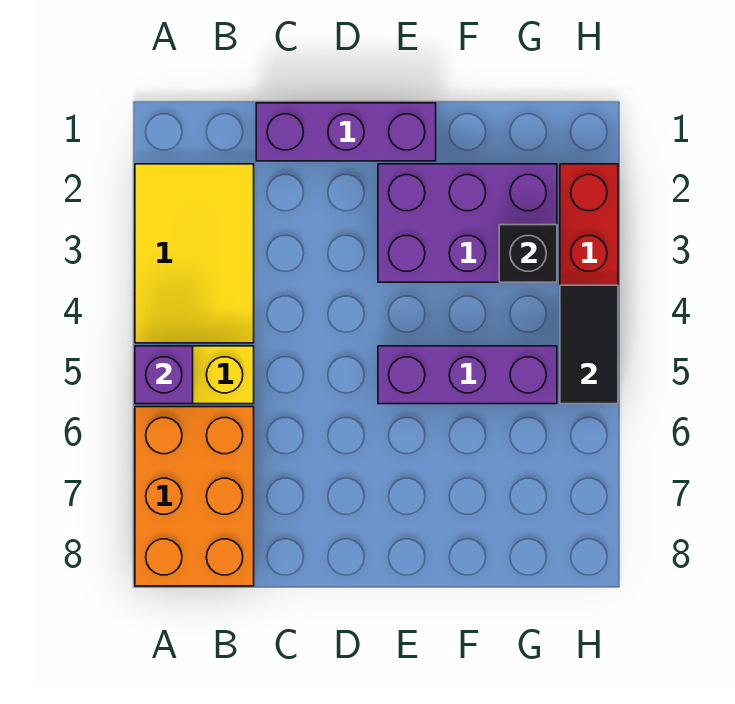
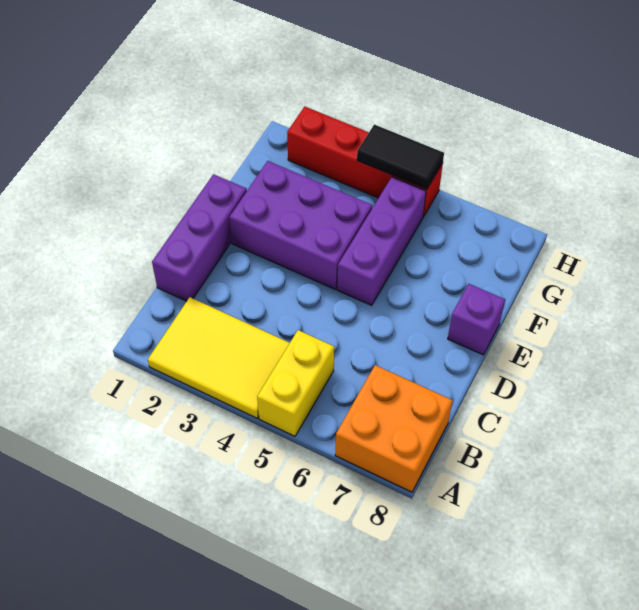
purple 1x1 brick [135,346,193,404] -> purple 1x1 brick moved to [448,284,505,355]
orange 2x3 brick [135,407,254,586] -> orange 2x2 brick [335,365,453,492]
purple 2x3 brick [378,164,557,282] -> purple 2x3 brick turned to [229,161,372,289]
black 1x1 brick [499,225,557,282] -> none

